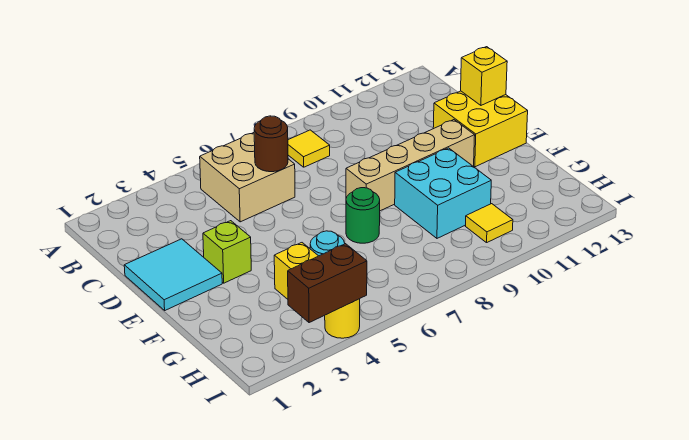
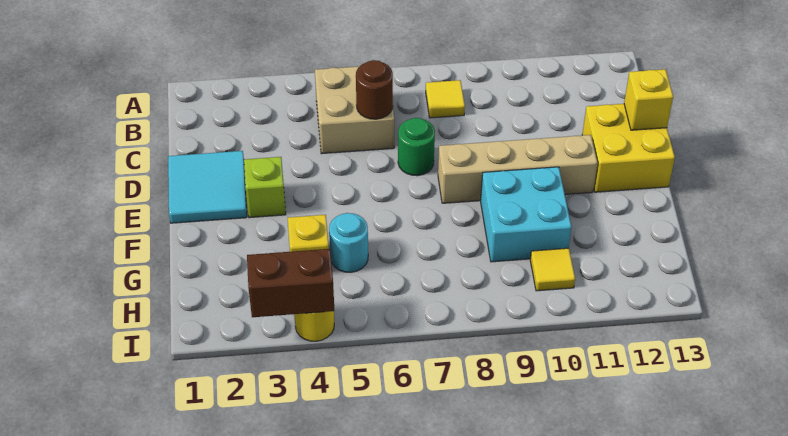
green 1x1 round brick [346,188,380,243] -> green 1x1 round brick moved to [398,118,435,176]

